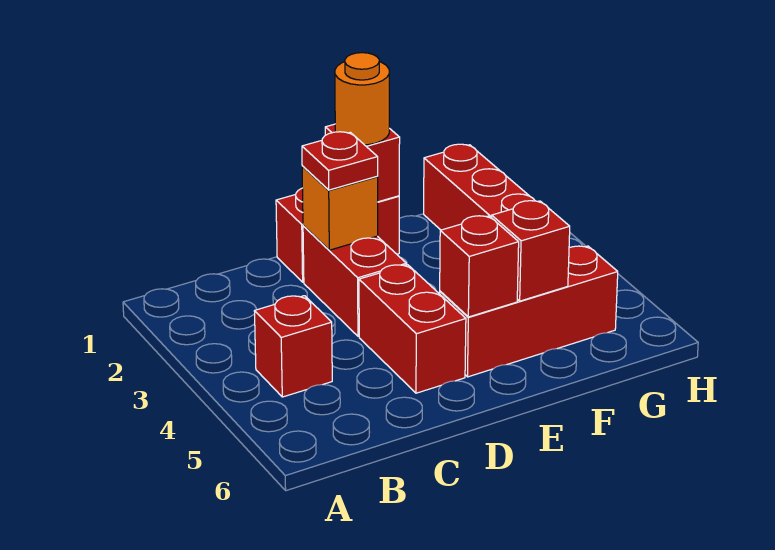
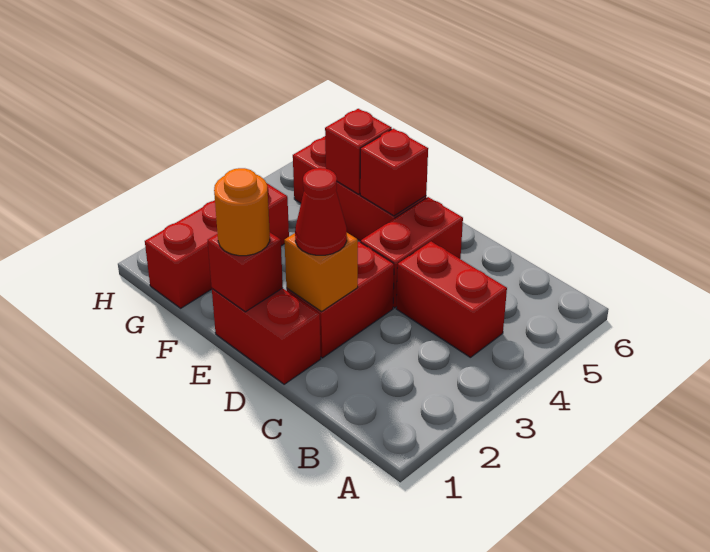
red 1x1 brick [254,296,332,397] -> red 1x2 brick [396,242,507,358]
red 1x1 plate [302,132,378,190] -> red 1x1 cone [295,168,347,255]

